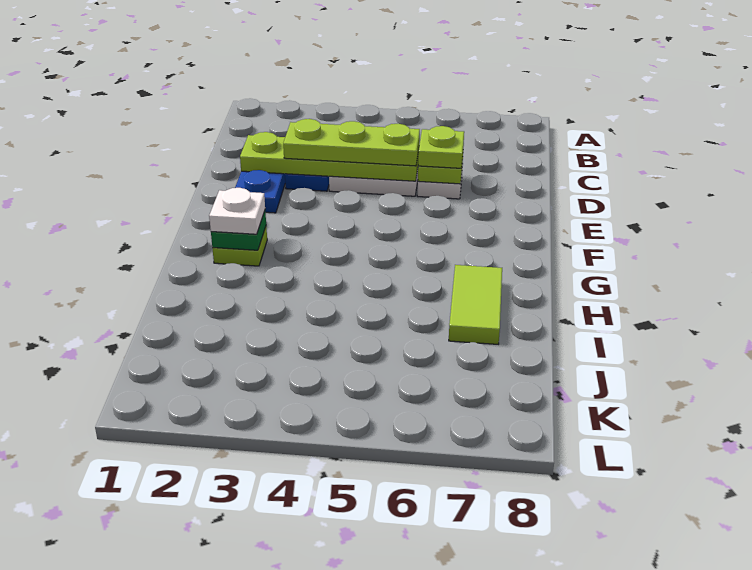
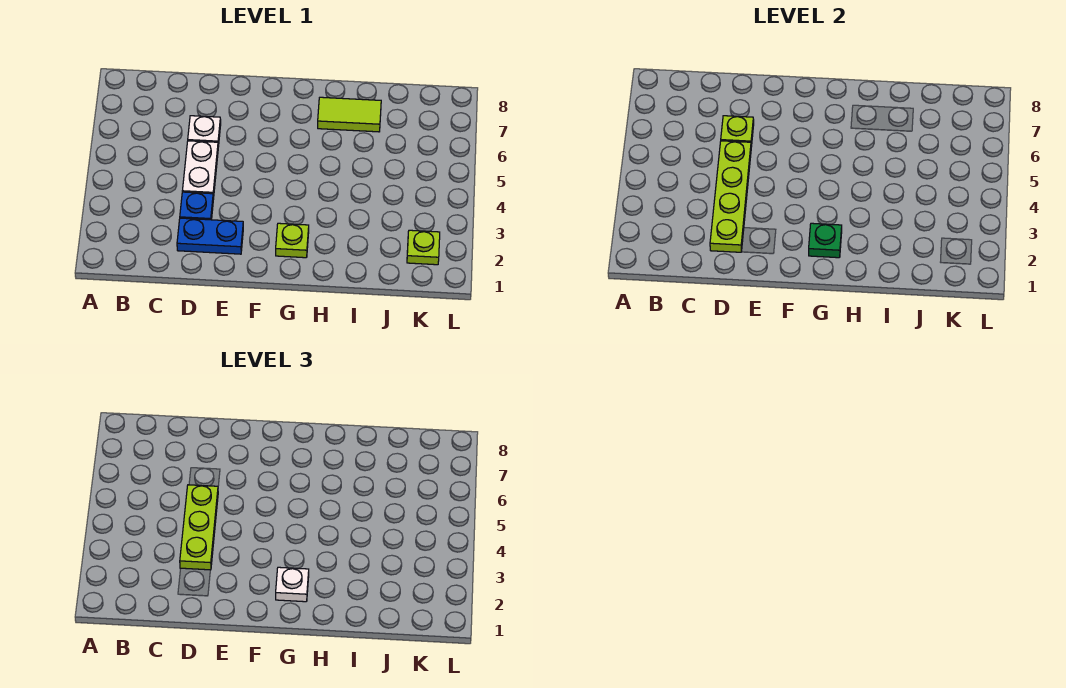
lime 1x1 plate [418,126,464,168] -> lime 1x1 plate moved to [407,230,440,265]

